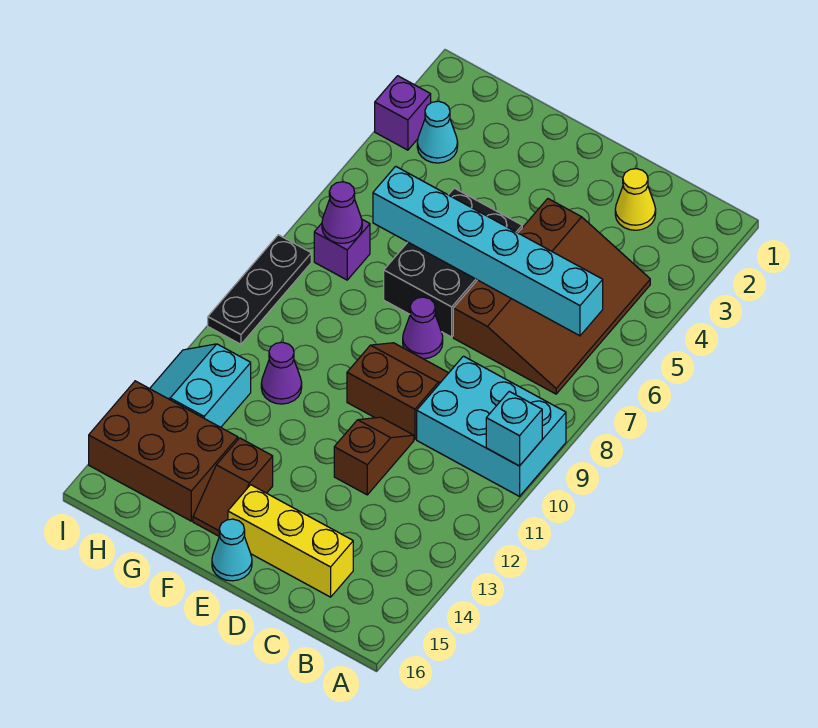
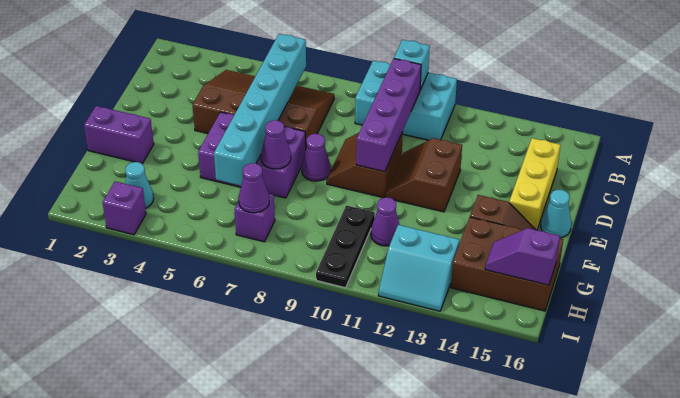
cyan 2x3 brick [417,356,566,496] -> cyan 2x3 brick turned to [355,61,457,140]
none -> purple 1x4 brick [356,59,421,172]
yellow 1x1 cone [615,169,656,230] -> none
brown 1x2 slope [334,417,414,495] -> brown 2x2 slope [386,138,462,212]
black 2x3 brick [384,188,522,337] -> purple 2x3 brick [198,112,306,198]
none -> purple 1x2 brick [84,106,154,164]
none -> purple 1x1 cone [261,120,291,169]
brown 2x3 brick [89,381,238,521] -> brown 2x3 brick turned to [451,217,563,311]
none -> purple 1x2 slope [485,228,560,285]
black 1x3 plate [208,235,311,344] -> black 1x3 plate turned to [316,205,375,288]

